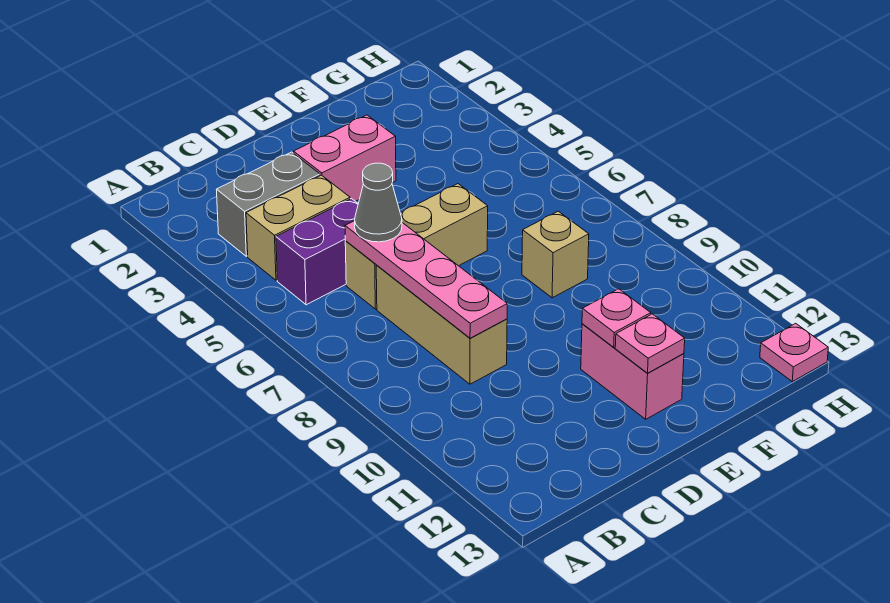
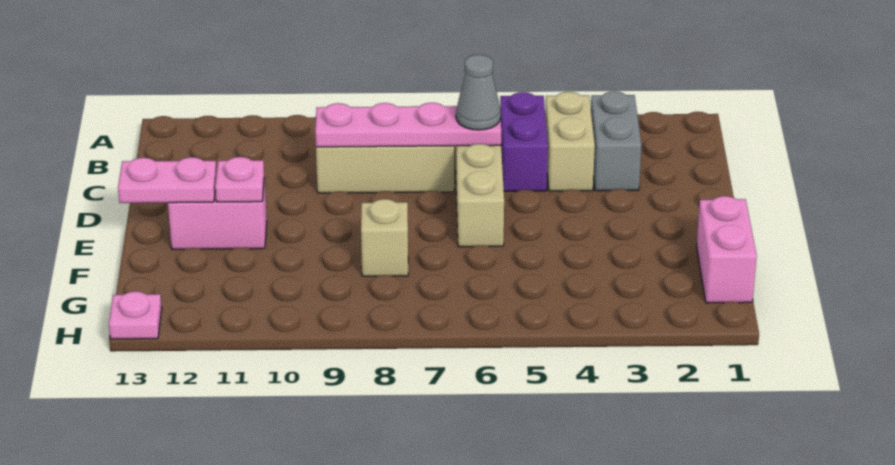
pink 1x2 brick [294,115,396,201] -> pink 1x2 brick moved to [697,196,757,303]
pink 1x1 plate [615,314,685,373] -> pink 1x2 plate [118,157,217,203]

